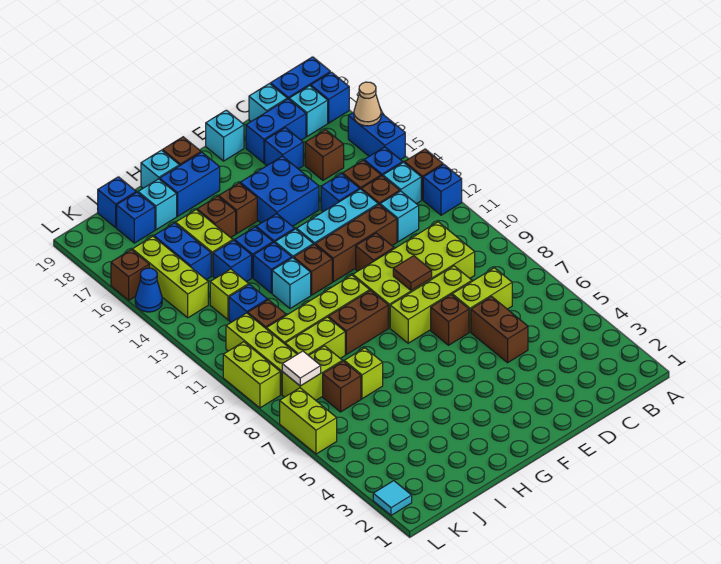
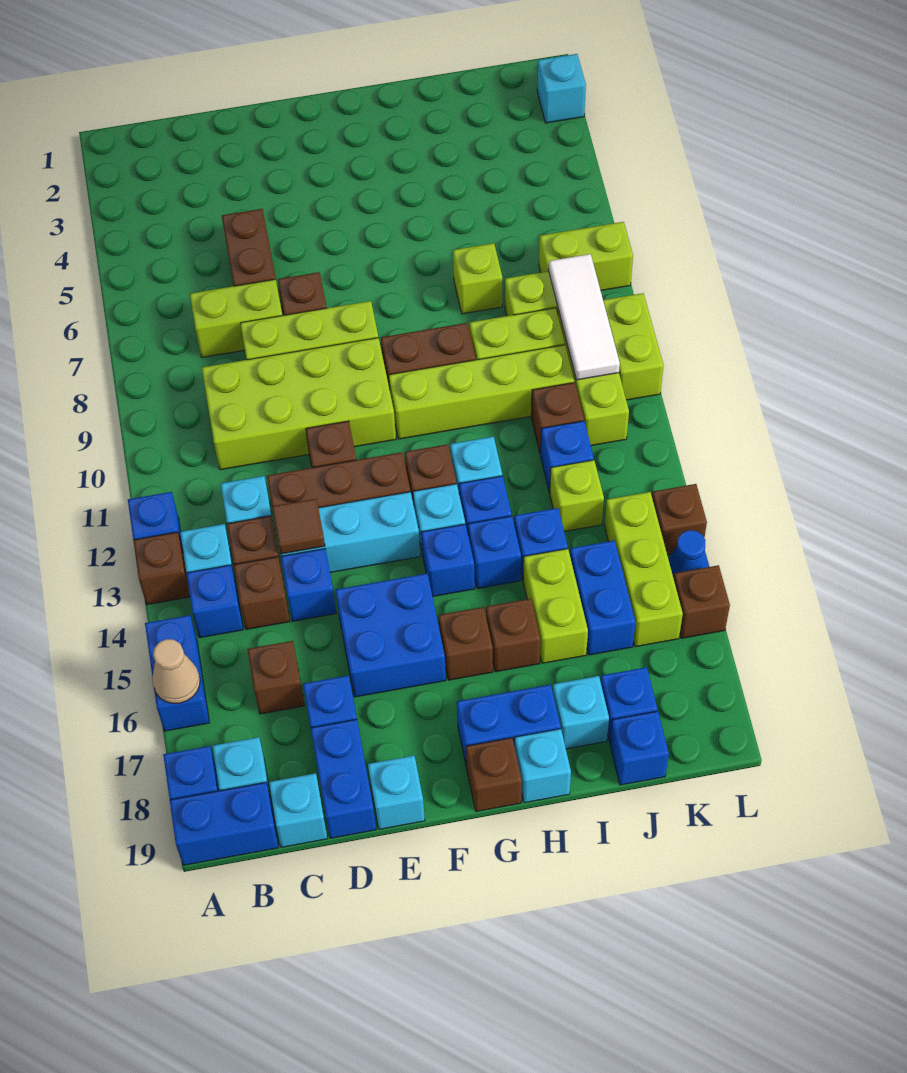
blue 1x2 brick [246,99,306,163] -> blue 1x2 brick turned to [311,720,376,838]
brown 1x1 tile [393,256,432,291] -> brown 1x1 tile moved to [272,499,325,554]
brown 1x1 brick [323,361,361,412] -> brown 1x1 brick moved to [652,484,707,555]
white 1x1 tile [282,351,321,386] -> white 1x3 tile [548,254,620,380]
cyan 1x1 tile [373,481,412,515] -> cyan 1x1 brick [537,54,586,123]
lime 1x2 brick [280,388,337,454] -> lime 1x2 brick turned to [539,222,633,290]

